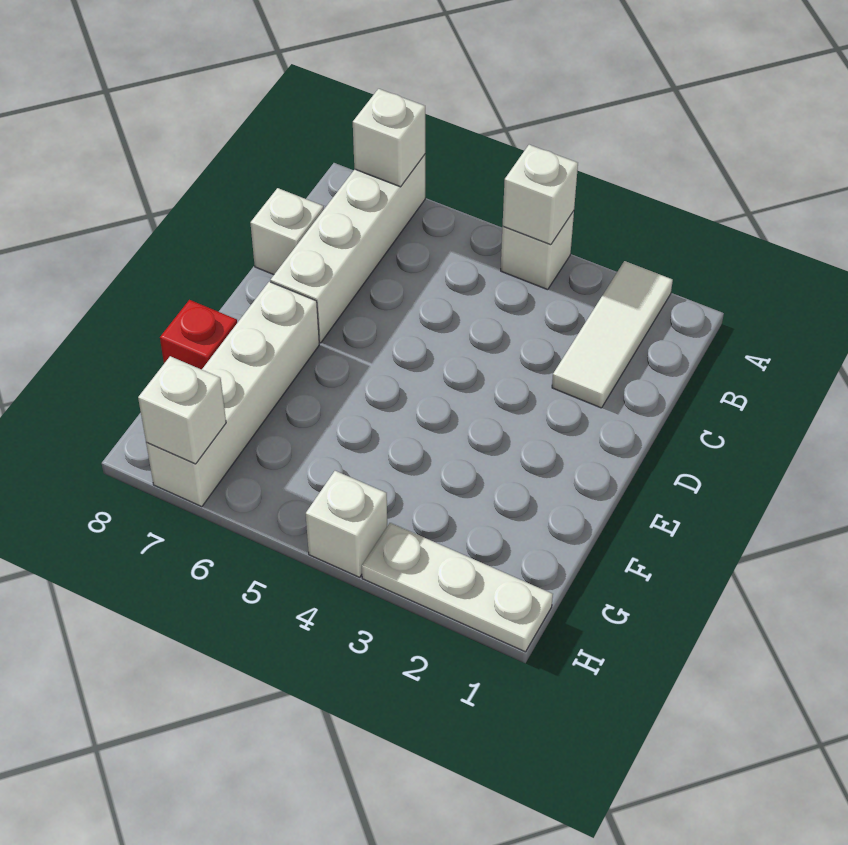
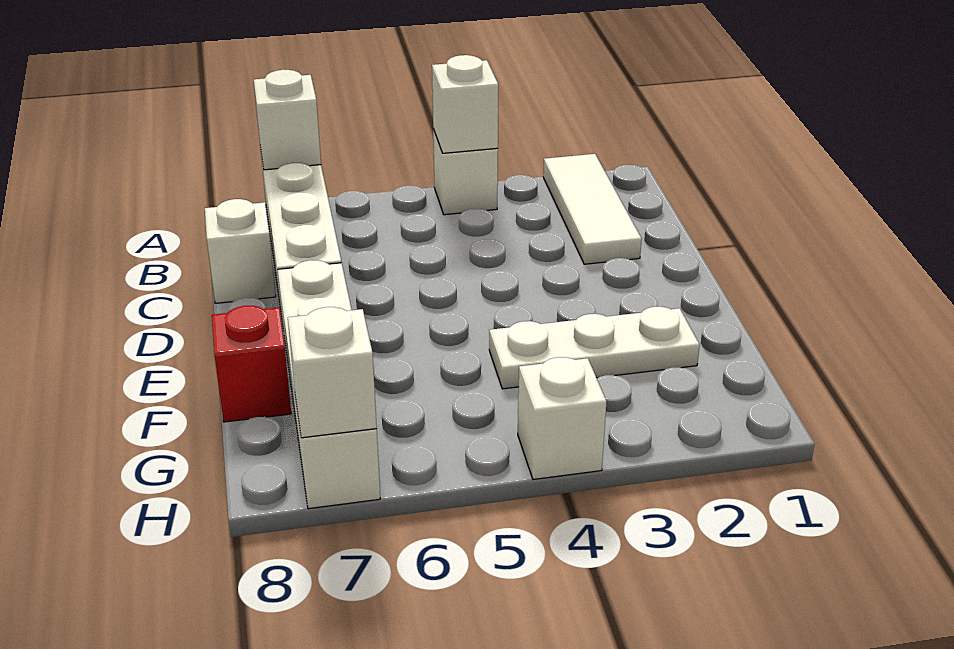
white 1x3 plate [362,523,553,652] -> white 1x3 plate moved to [489,307,700,389]

